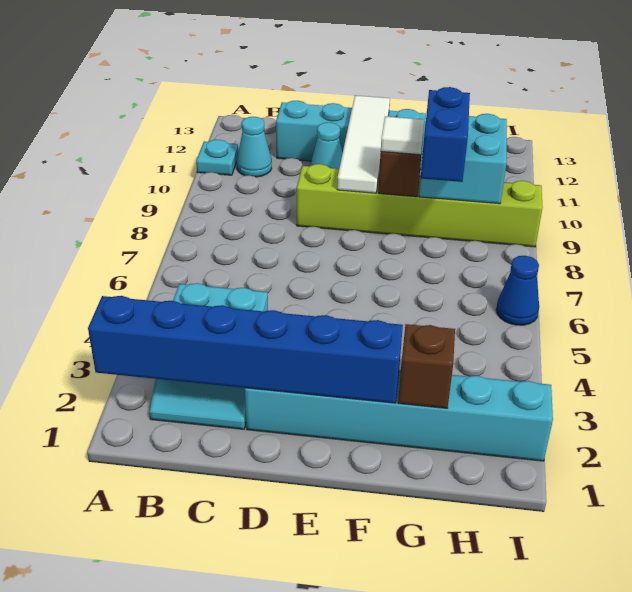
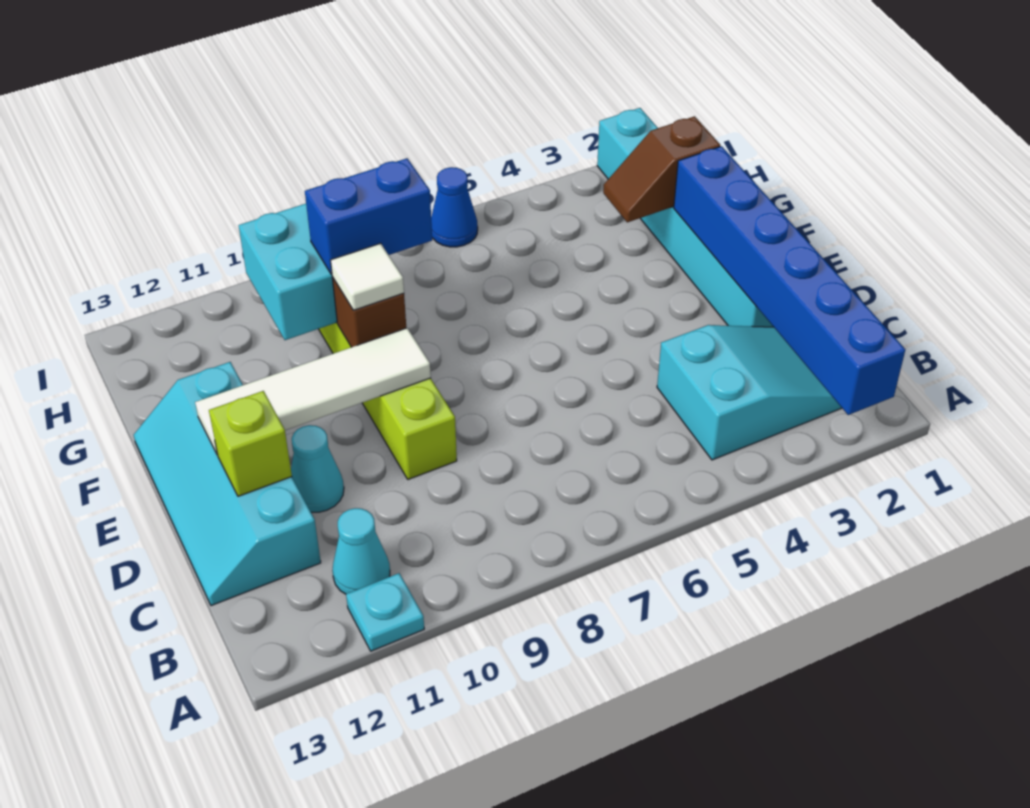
none -> lime 1x1 brick [209,391,292,496]

